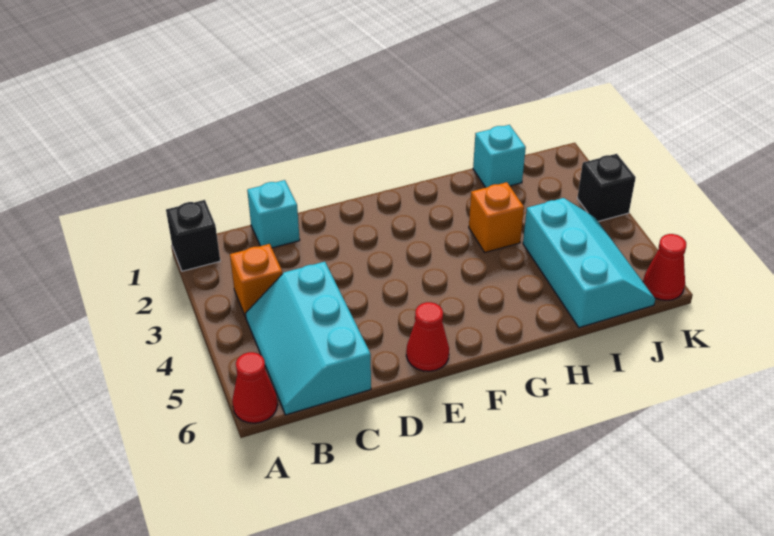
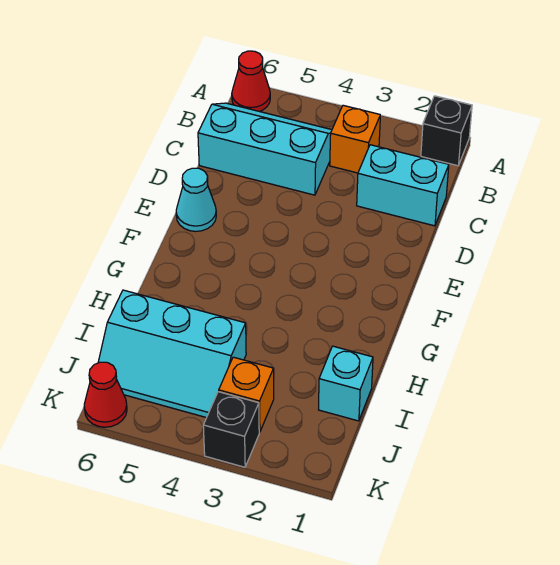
cyan 1x1 brick [247,180,300,248] -> cyan 1x2 brick [357,145,449,226]
red 1x1 cone [406,302,449,371] -> cyan 1x1 cone [176,168,216,231]
orange 1x1 brick [469,182,524,252] -> orange 1x1 brick moved to [219,357,274,432]

